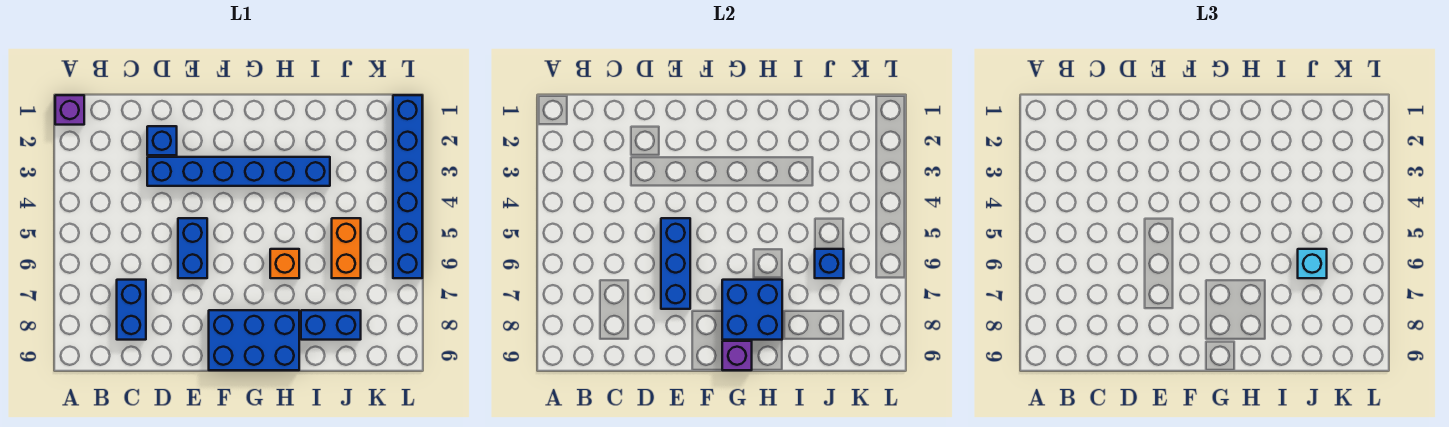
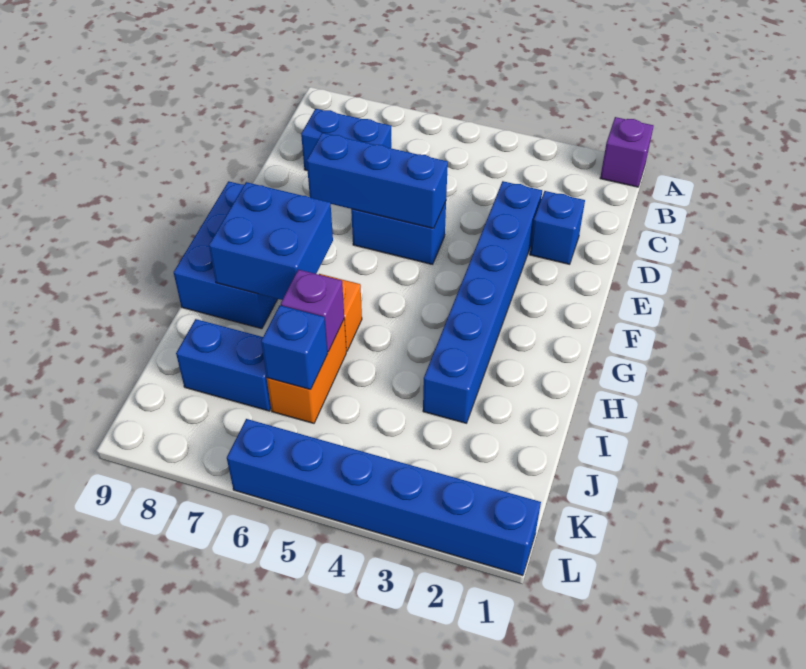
purple 1x1 brick [722,341,752,370] -> purple 1x1 brick moved to [281,270,344,352]
blue 1x2 brick [301,310,361,340] -> blue 1x2 brick turned to [176,319,271,411]
orange 1x2 brick [332,218,361,278] -> orange 1x2 brick turned to [267,320,346,423]
cyan 1x1 brick [1298,249,1327,278] -> none

